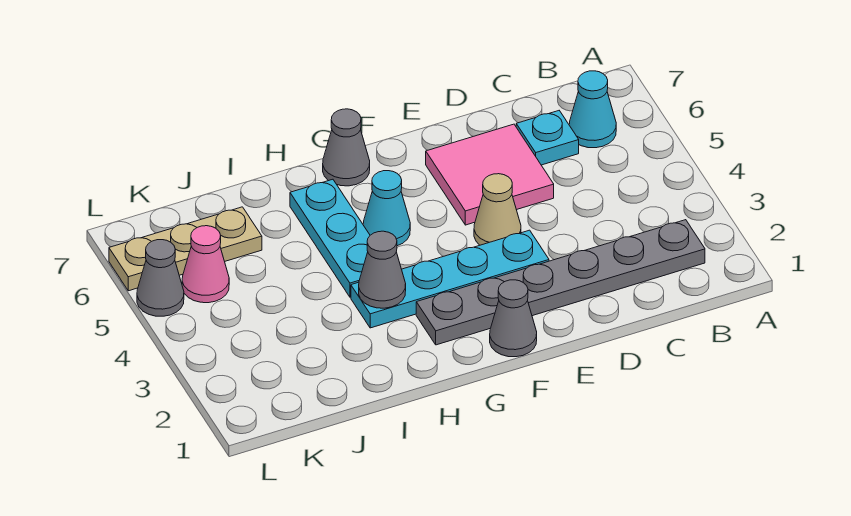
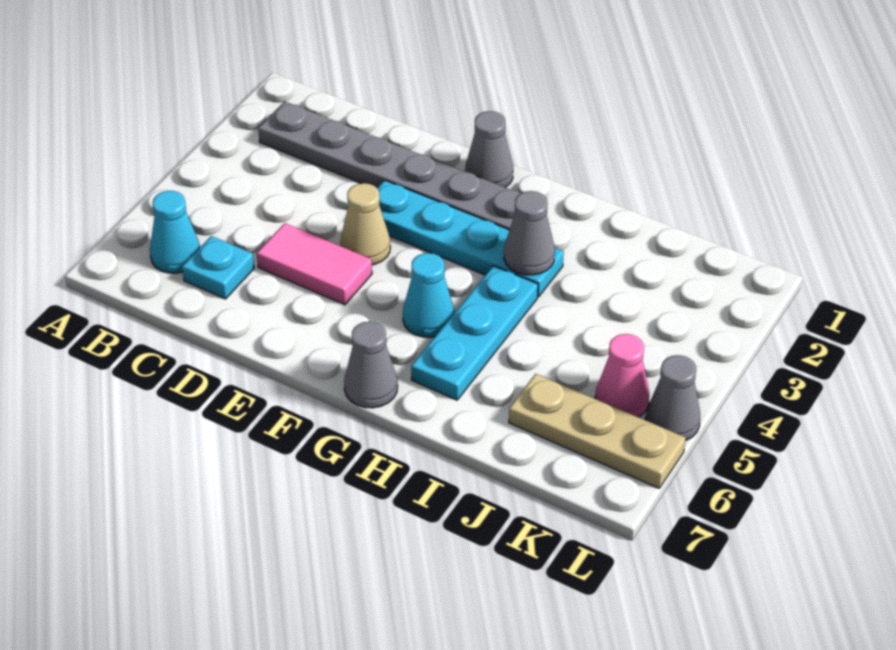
pink 2x2 tile [426,124,554,225] -> pink 1x2 tile [257,223,372,305]

